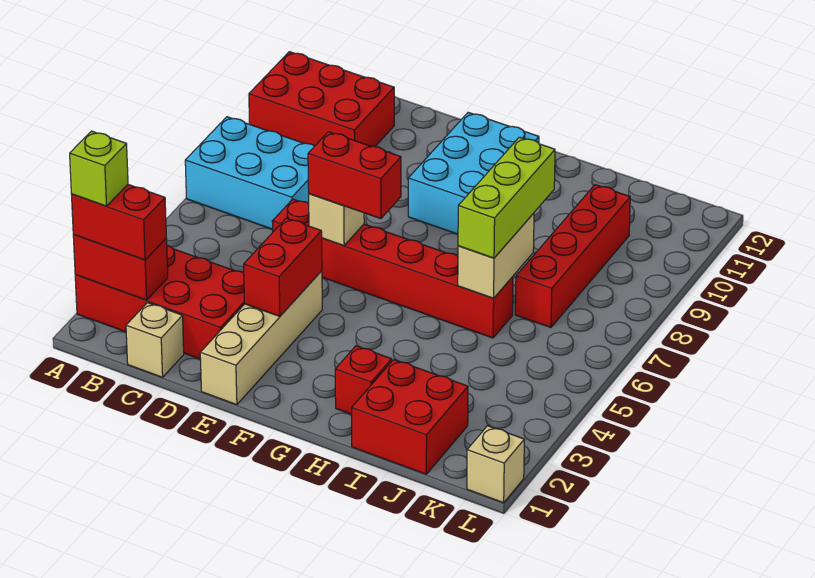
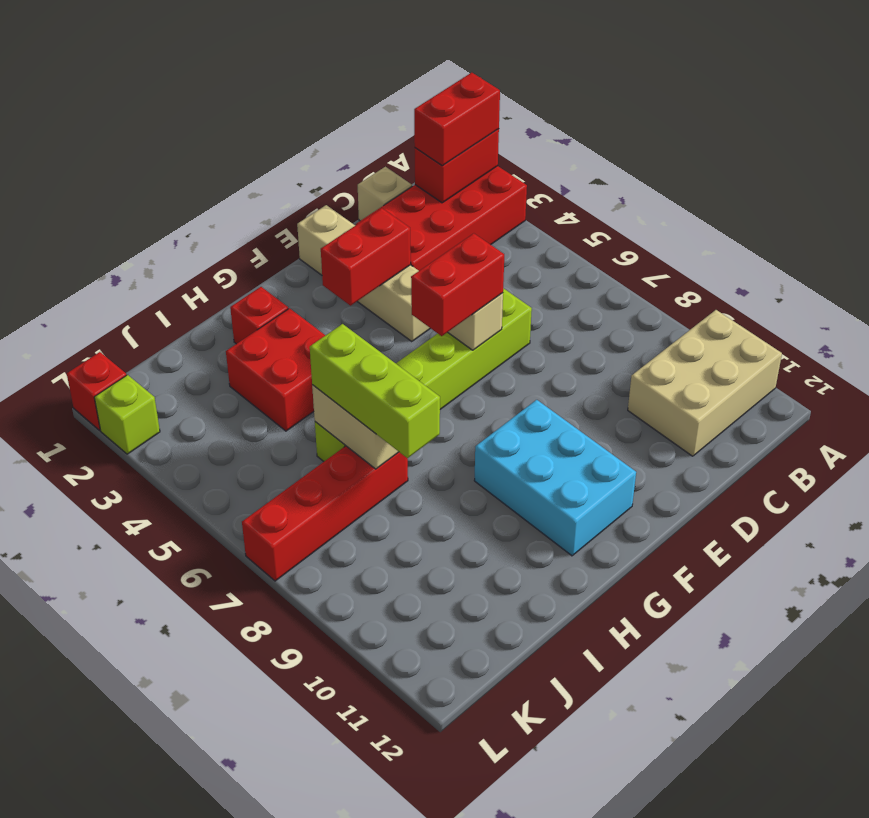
lime 1x1 brick [70,131,128,206] -> lime 1x1 brick moved to [94,375,160,454]
cyan 2x3 brick [185,117,314,229] -> none
red 2x3 brick [249,52,394,147] -> tan 2x3 brick [628,310,782,456]
red 1x6 brick [272,199,513,338] -> lime 1x6 brick [315,288,532,461]
red 1x2 brick [244,218,322,316] -> red 1x2 brick turned to [321,208,411,306]
red 2x2 brick [352,360,468,474] -> red 2x2 brick moved to [226,308,325,431]
red 1x4 brick [515,185,630,328] -> red 1x4 brick turned to [242,446,408,581]
tan 1x1 brick [467,426,524,503] -> red 1x1 brick [67,352,126,430]

